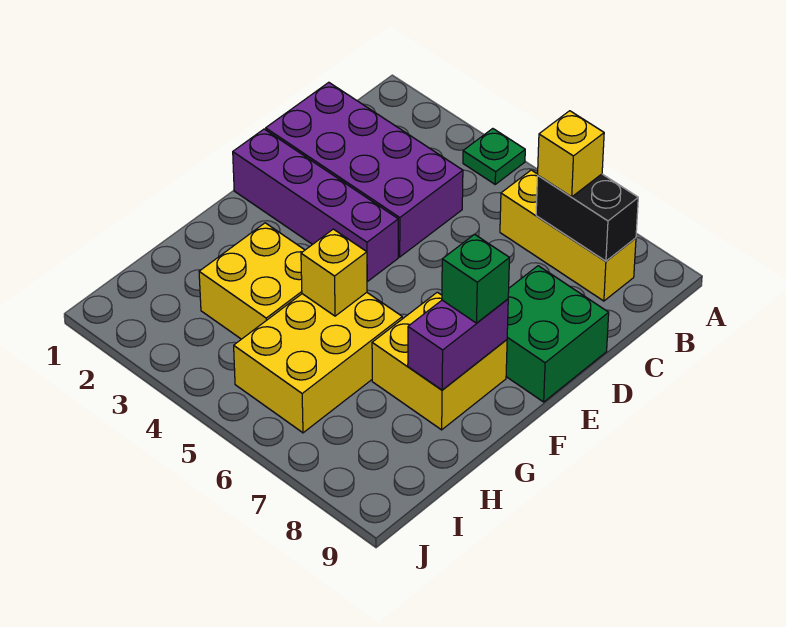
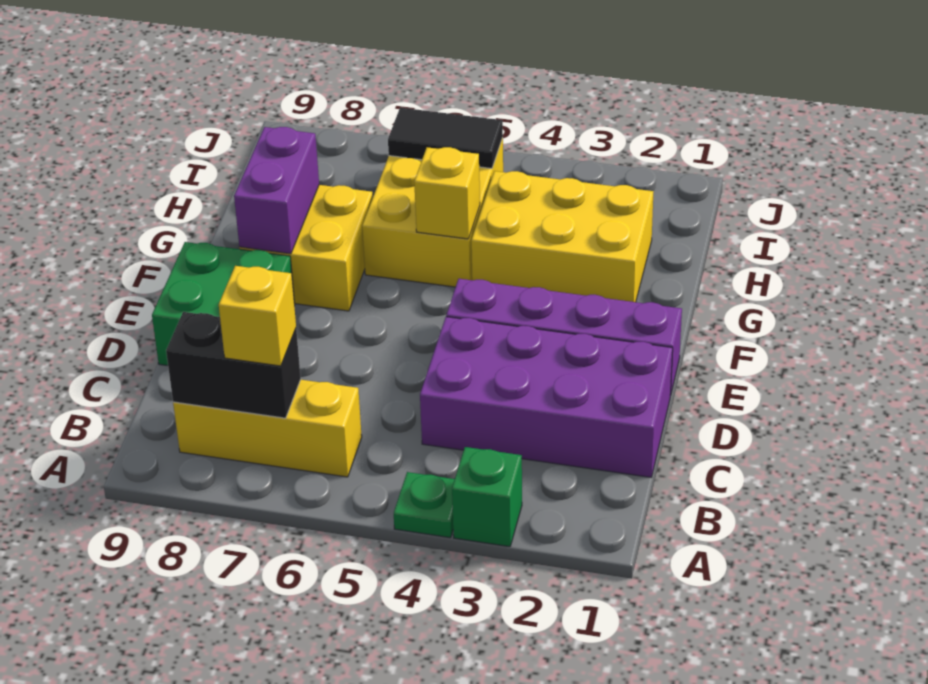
green 1x1 brick [442,234,509,323] -> green 1x1 brick moved to [452,447,522,547]
yellow 2x2 brick [199,223,305,339] -> yellow 2x3 brick [471,171,653,302]
none -> black 1x2 tile [388,108,503,169]

